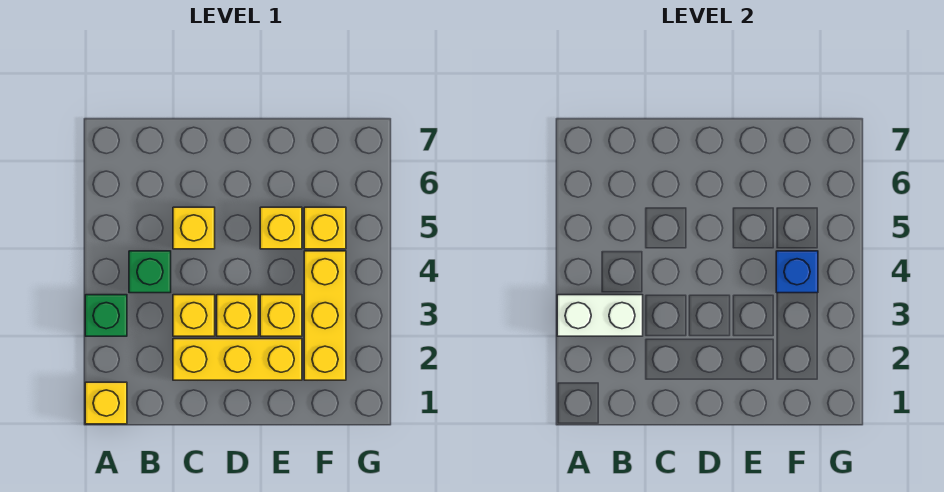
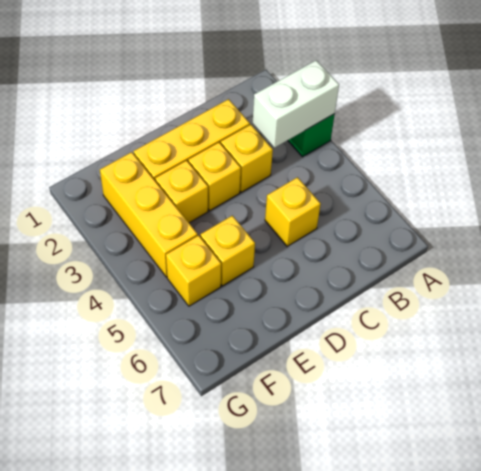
yellow 1x1 brick [85,382,127,424] -> none
green 1x1 brick [129,251,171,293] -> none
blue 1x1 brick [776,251,818,293] -> none

